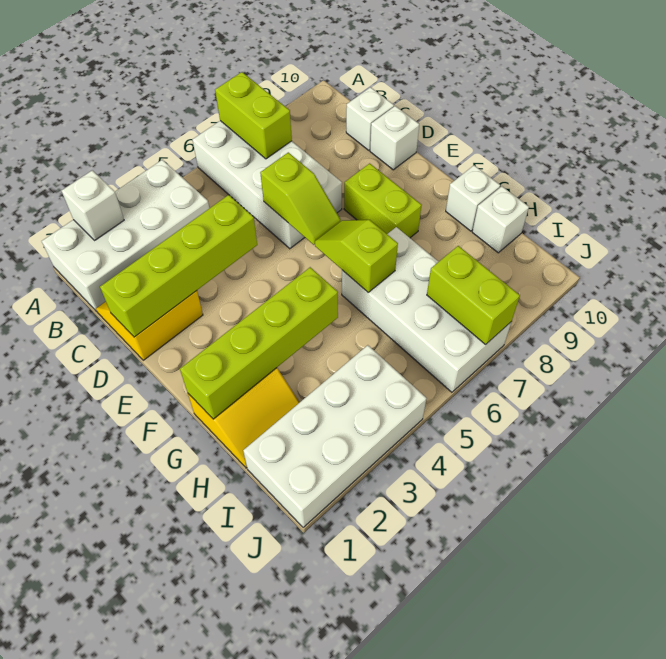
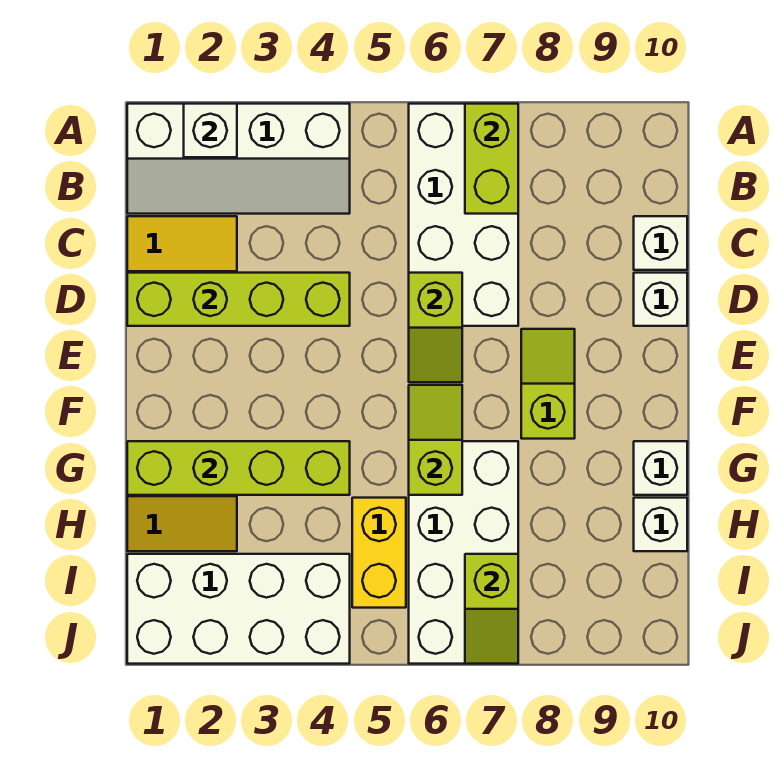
white 2x4 brick [42,160,209,311] -> white 2x4 slope [127,104,350,214]
lime 1x2 brick [344,163,421,238] -> lime 1x2 slope [521,329,575,439]
none -> yellow 1x2 brick [352,498,406,608]
lime 1x2 brick [427,246,520,345] -> lime 1x2 slope [465,554,518,664]

